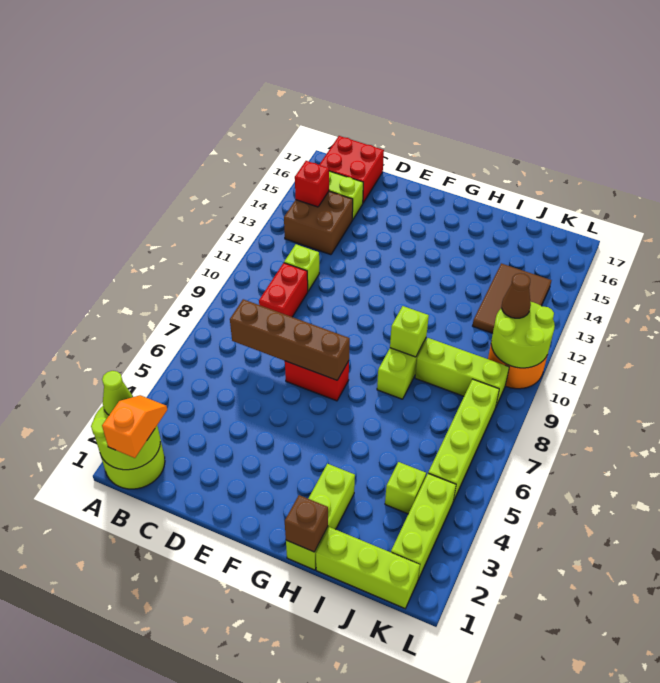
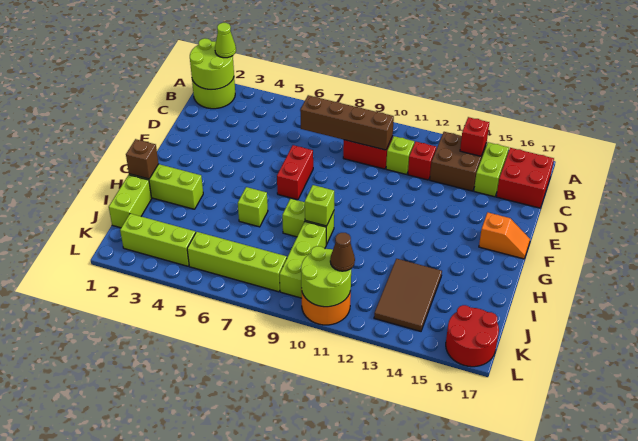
orange 1x2 slope [102,395,167,458] -> orange 1x2 slope moved to [479,212,530,259]
brown 1x4 brick [230,299,350,380] -> brown 1x4 brick turned to [300,95,394,150]
none -> red 1x1 brick [408,142,436,180]
lime 1x3 brick [316,527,420,609] -> lime 1x2 brick [109,175,152,228]
lime 1x1 brick [385,462,426,514] -> lime 1x1 brick moved to [238,187,268,227]
brown 2x3 tile [473,263,552,333] -> brown 2x3 tile turned to [374,259,442,331]
none -> red 2x2 round brick [446,305,499,367]

